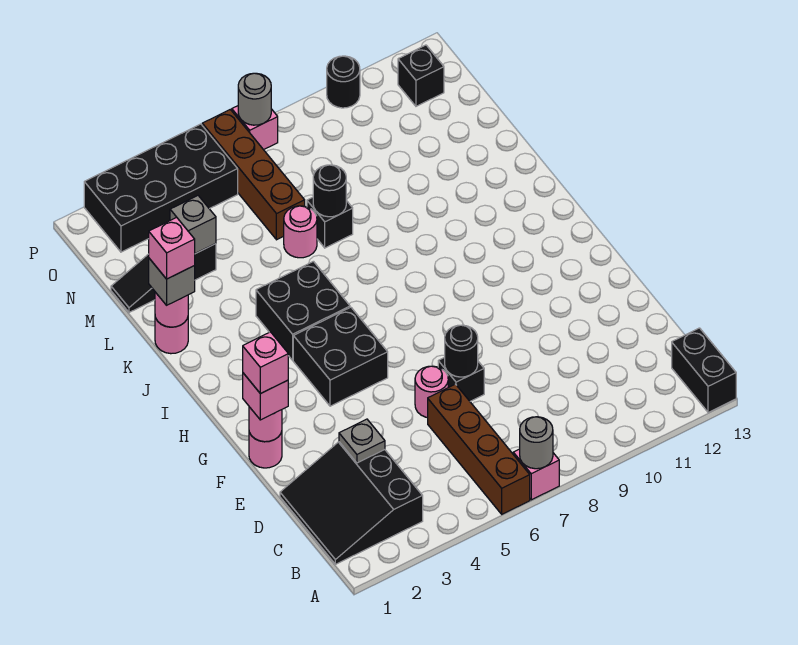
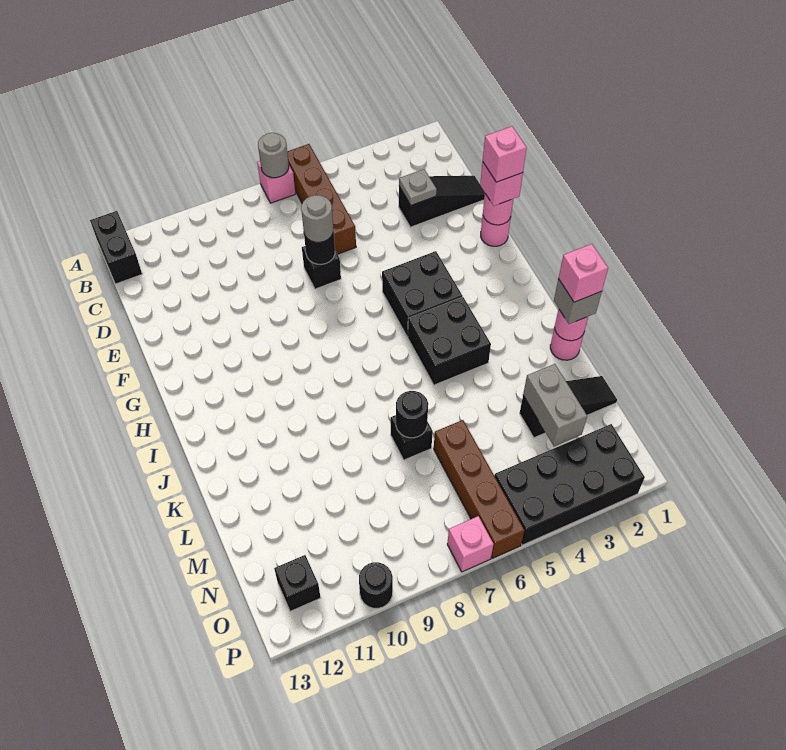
black 3x3 slope [280,442,423,564] -> black 1x3 slope [399,176,485,227]
pink 1x1 round brick [415,366,448,418] -> none
pink 1x1 round brick [284,206,317,258] -> none
grey 1x1 brick [170,196,216,254] -> grey 1x2 brick [523,364,587,446]
grey 1x1 round brick [238,73,271,125] -> grey 1x1 round brick moved to [301,195,333,242]

